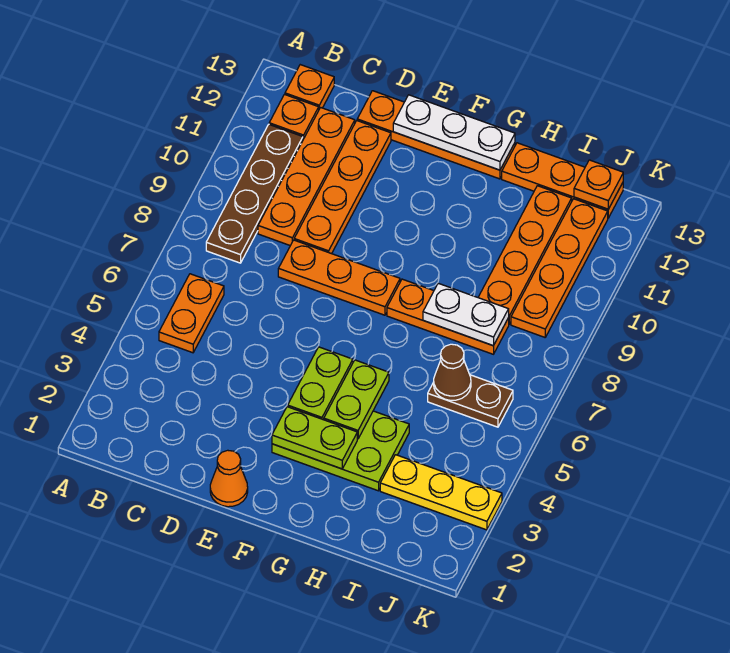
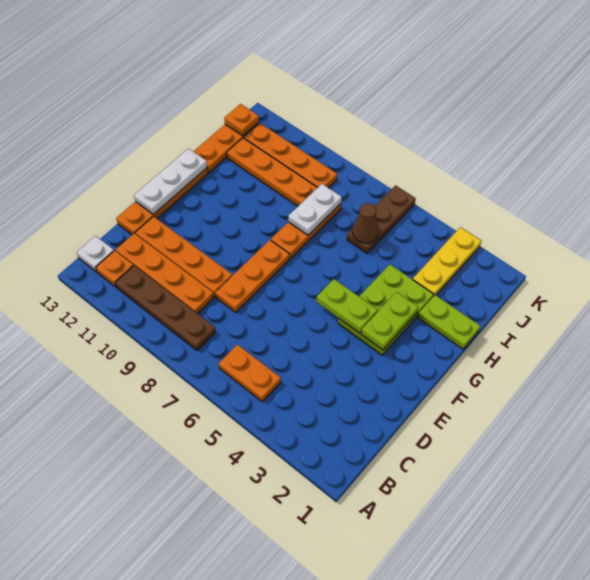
orange 1x1 plate [285,65,334,109] -> white 1x1 plate [77,236,114,272]
orange 1x1 cone [210,450,248,507] -> none
lime 1x2 plate [324,360,389,439] -> lime 1x2 plate moved to [418,295,480,349]
brown 1x2 plate [428,375,513,427] -> brown 1x3 plate [347,185,416,253]

